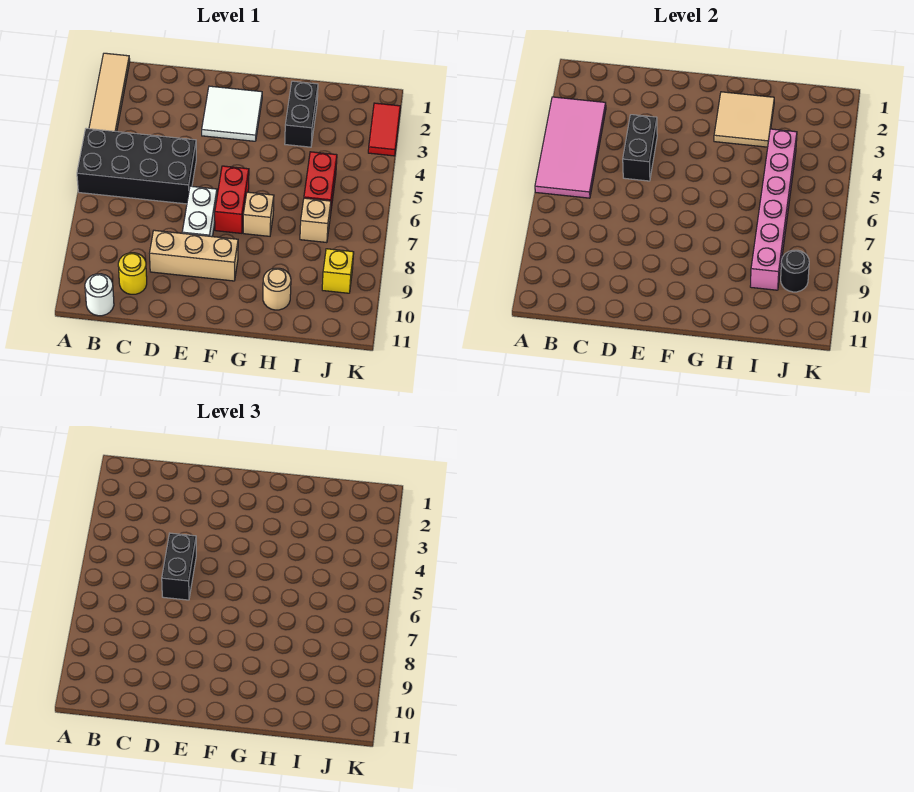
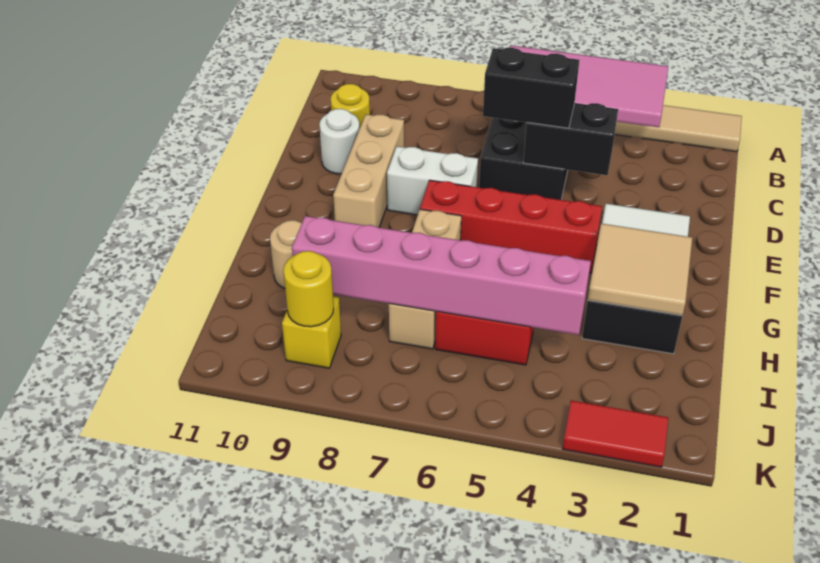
white 1x1 round brick [85,274,114,316] -> white 1x1 round brick moved to [319,109,359,174]
red 1x2 brick [215,166,249,233] -> red 1x4 brick [420,180,602,273]
black 1x1 round brick [781,250,809,292] -> yellow 1x1 round brick [283,251,334,327]

